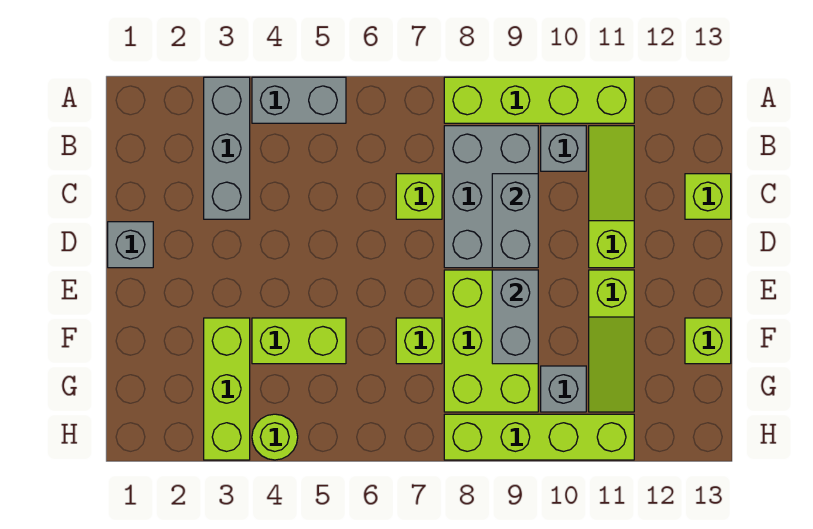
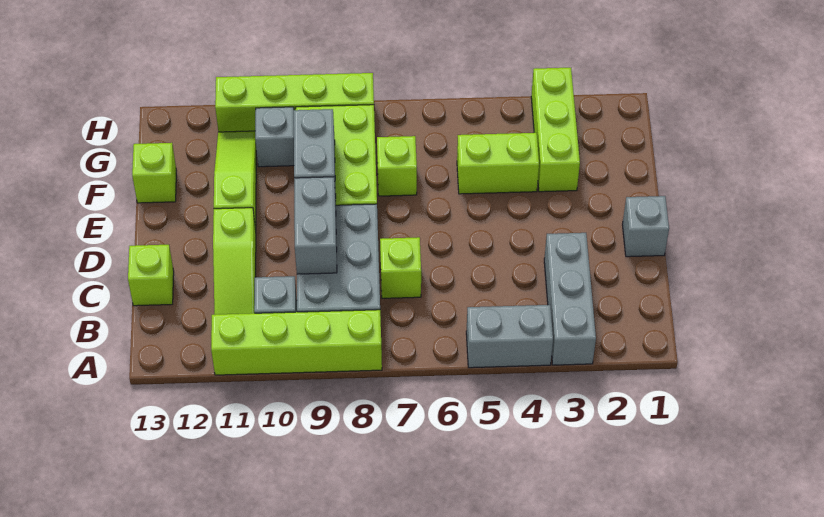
lime 1x1 round brick [252,414,298,460] -> none

